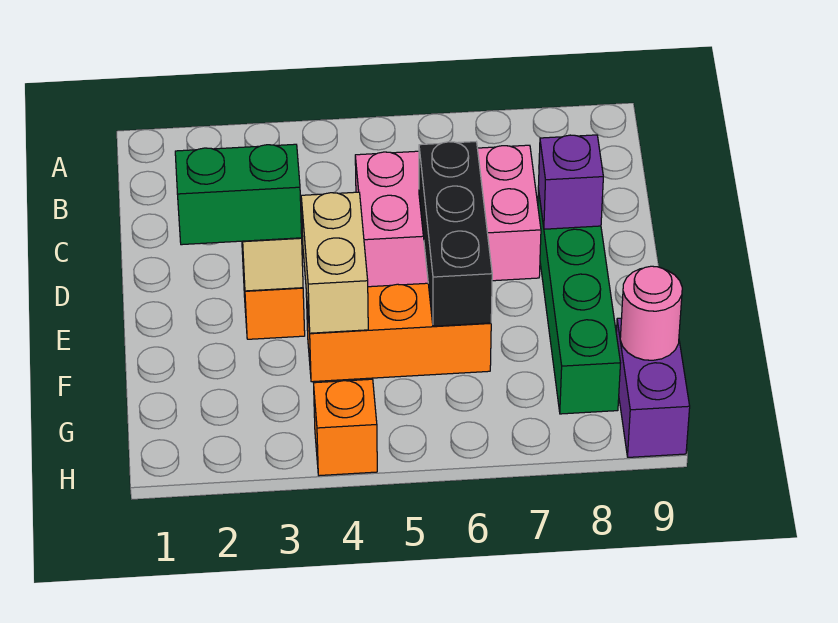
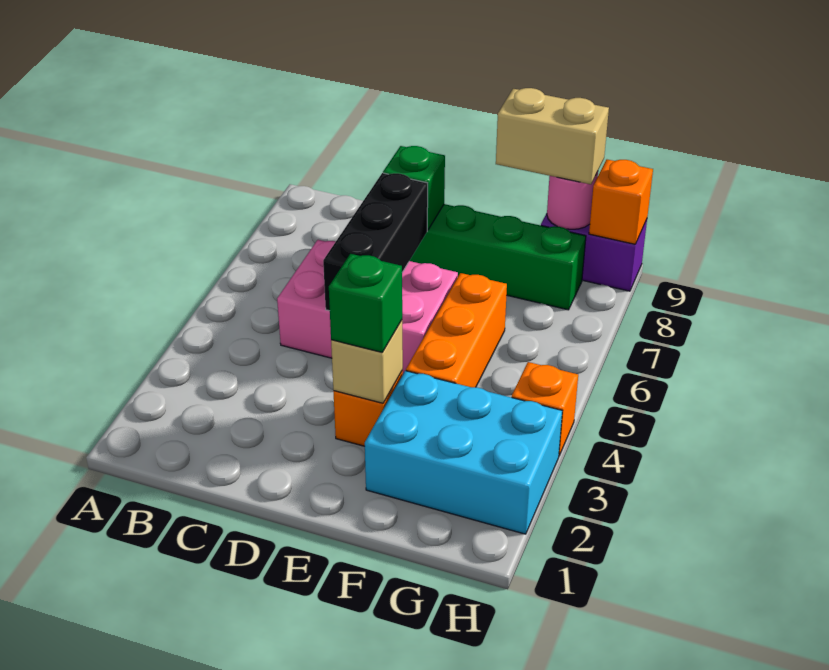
pink 2x3 brick [355,145,541,287] -> pink 2x3 brick turned to [277,240,458,373]
black 1x3 brick [419,142,492,326] -> black 1x3 brick turned to [323,173,428,311]
purple 1x1 brick [538,135,603,229] -> green 1x1 brick [383,146,445,230]
green 1x2 brick [175,144,302,245] -> green 1x1 brick [329,254,402,352]
tan 1x2 brick [301,192,368,333] -> tan 1x2 brick moved to [496,88,609,184]
none -> cyan 2x3 brick [365,371,562,534]
none -> orange 1x1 brick [589,160,653,244]

